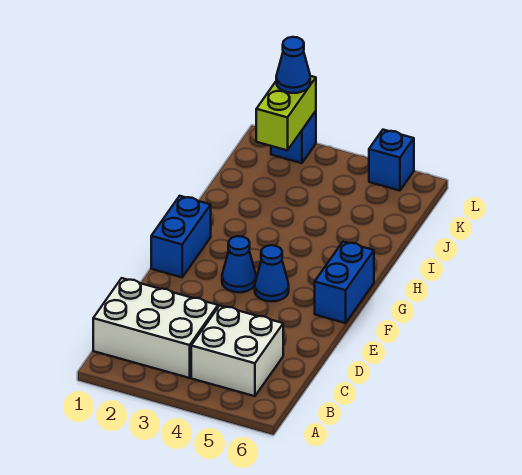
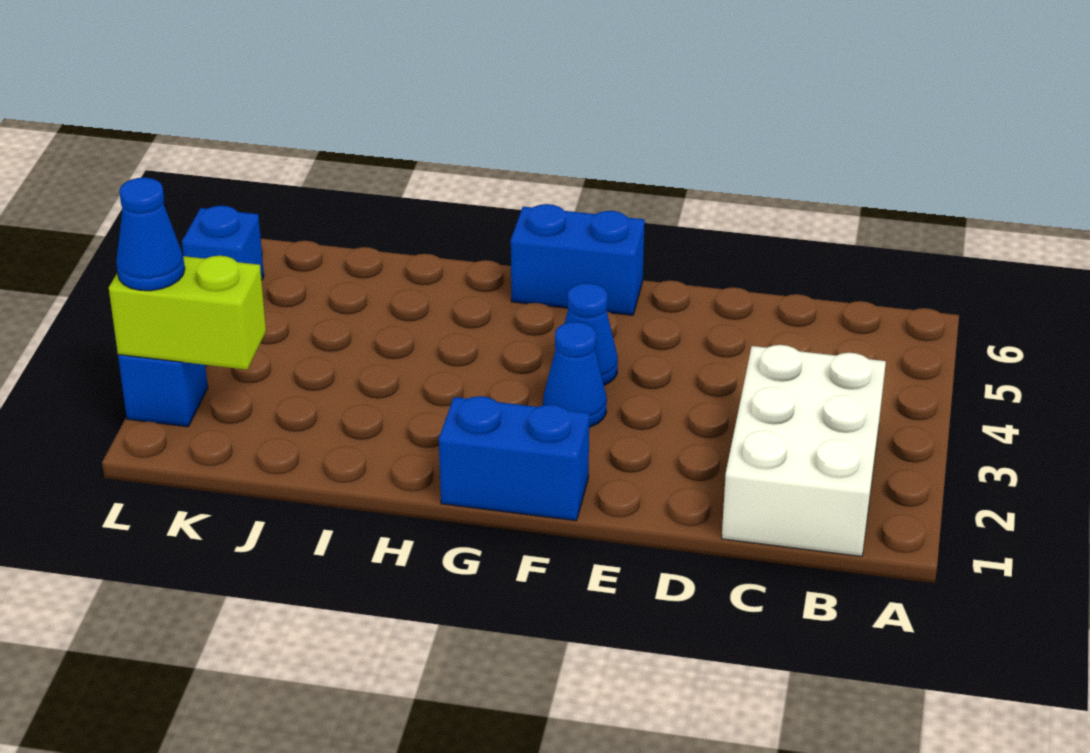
white 2x2 brick [191,306,283,396] -> none

